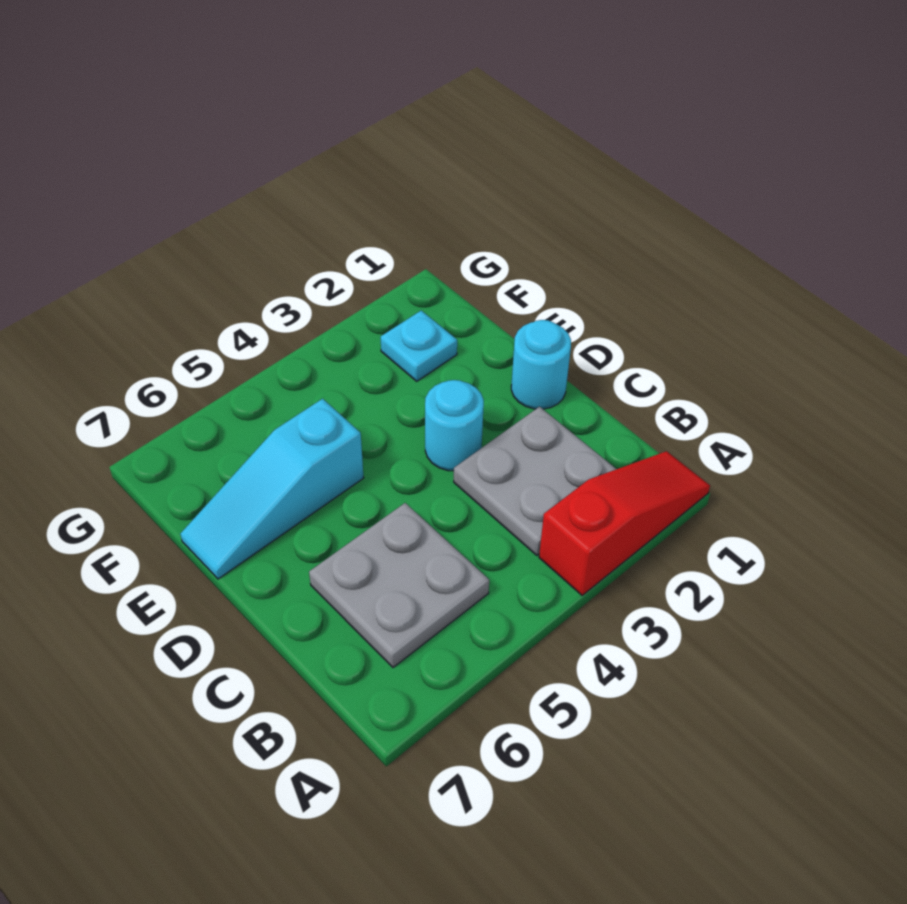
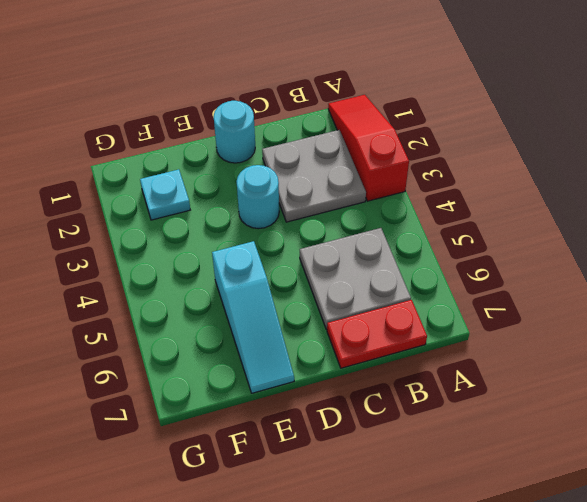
none -> red 1x2 plate [327,300,427,368]

